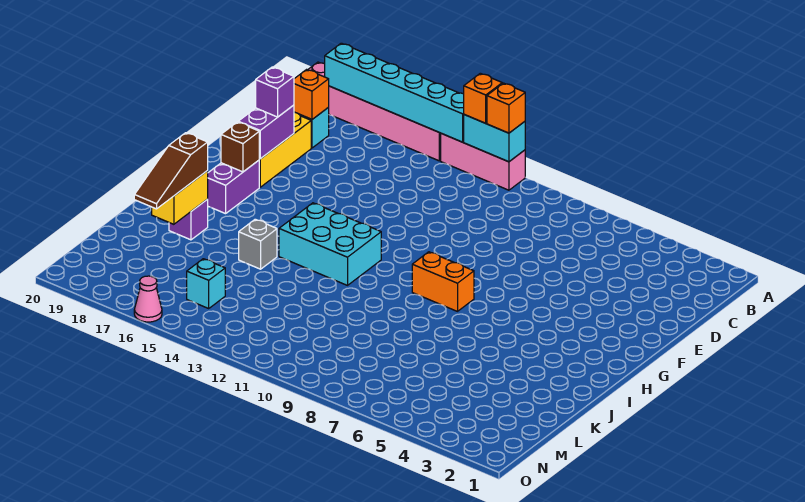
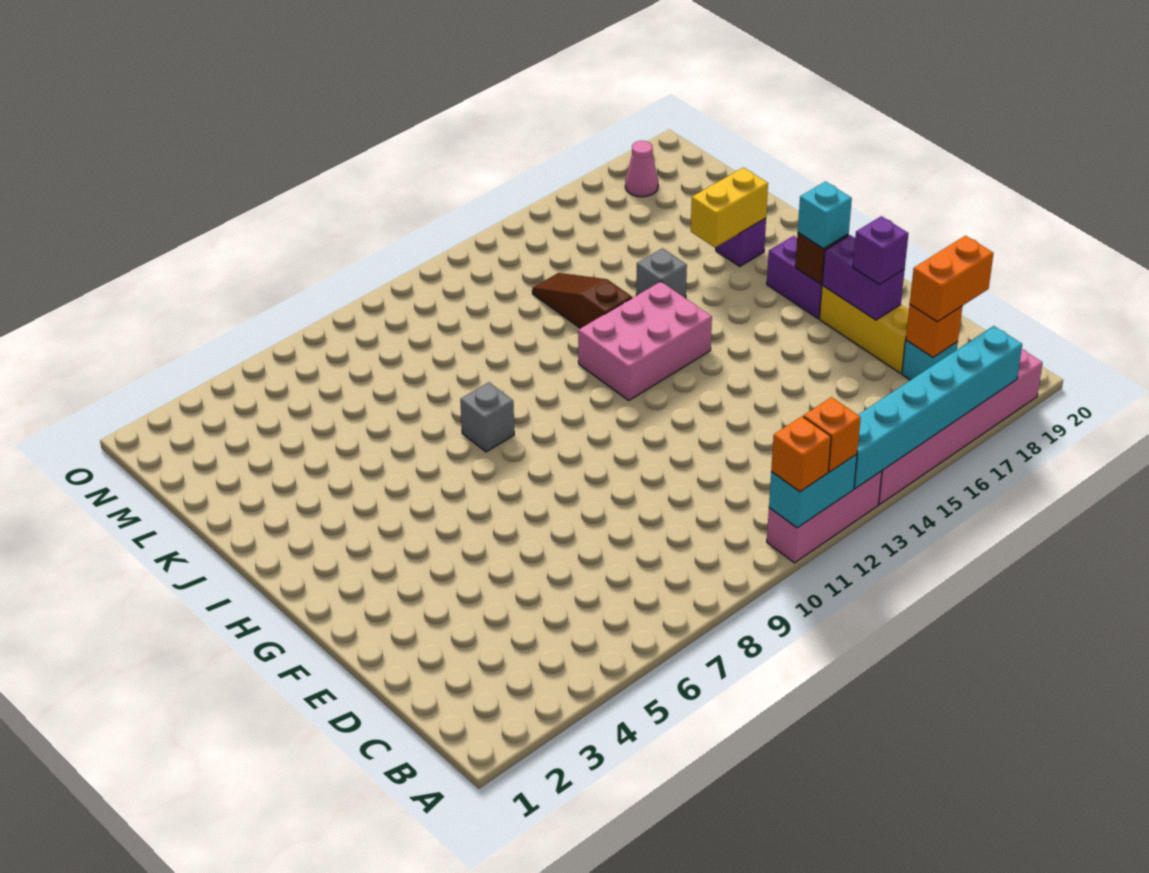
orange 1x2 brick [412,252,474,311] -> orange 1x2 brick moved to [910,236,994,322]
cyan 2x3 brick [279,203,381,285] -> pink 2x3 brick [578,282,712,400]
none -> grey 1x1 brick [460,382,514,452]
yellow 1x2 brick [152,171,208,224] -> yellow 1x2 brick turned to [691,168,768,248]
brown 1x3 slope [134,133,208,209] -> brown 1x3 slope moved to [532,273,632,328]
cyan 1x1 brick [187,259,225,308] -> cyan 1x1 brick moved to [798,182,852,249]
pink 1x1 cone [134,276,162,322] -> pink 1x1 cone moved to [625,141,658,197]

